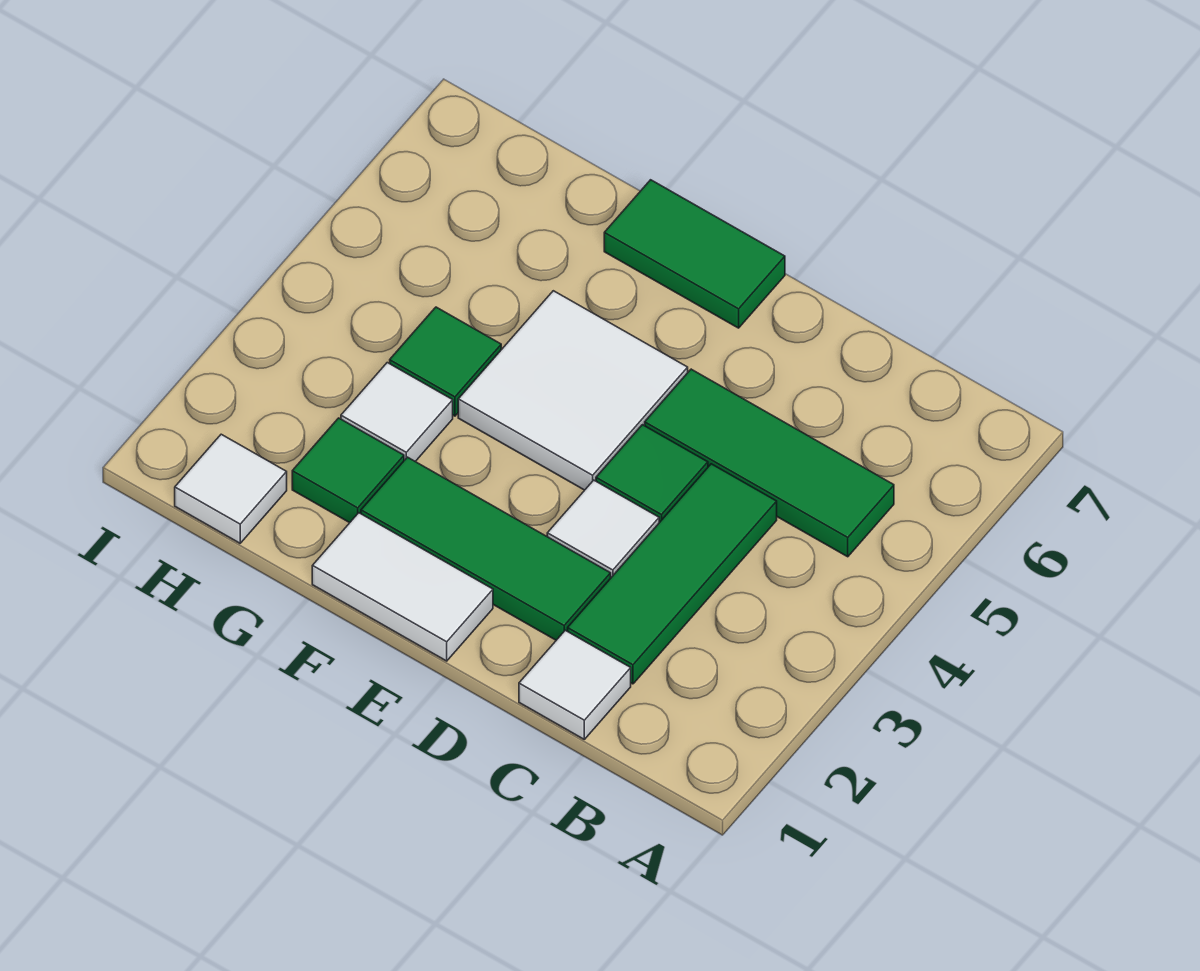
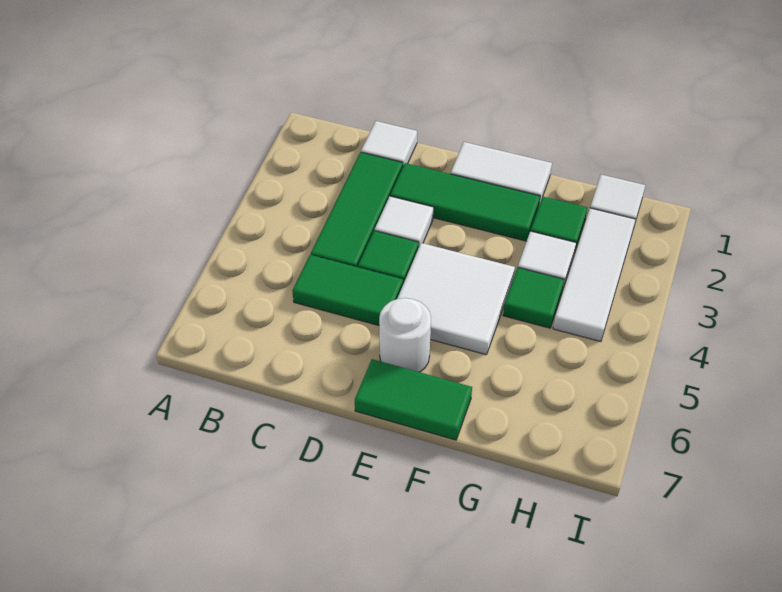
green 1x3 tile [645,369,894,557] -> green 1x2 tile [292,255,403,325]
none -> white 1x1 round brick [379,298,431,372]
none -> white 1x3 tile [553,208,636,342]

